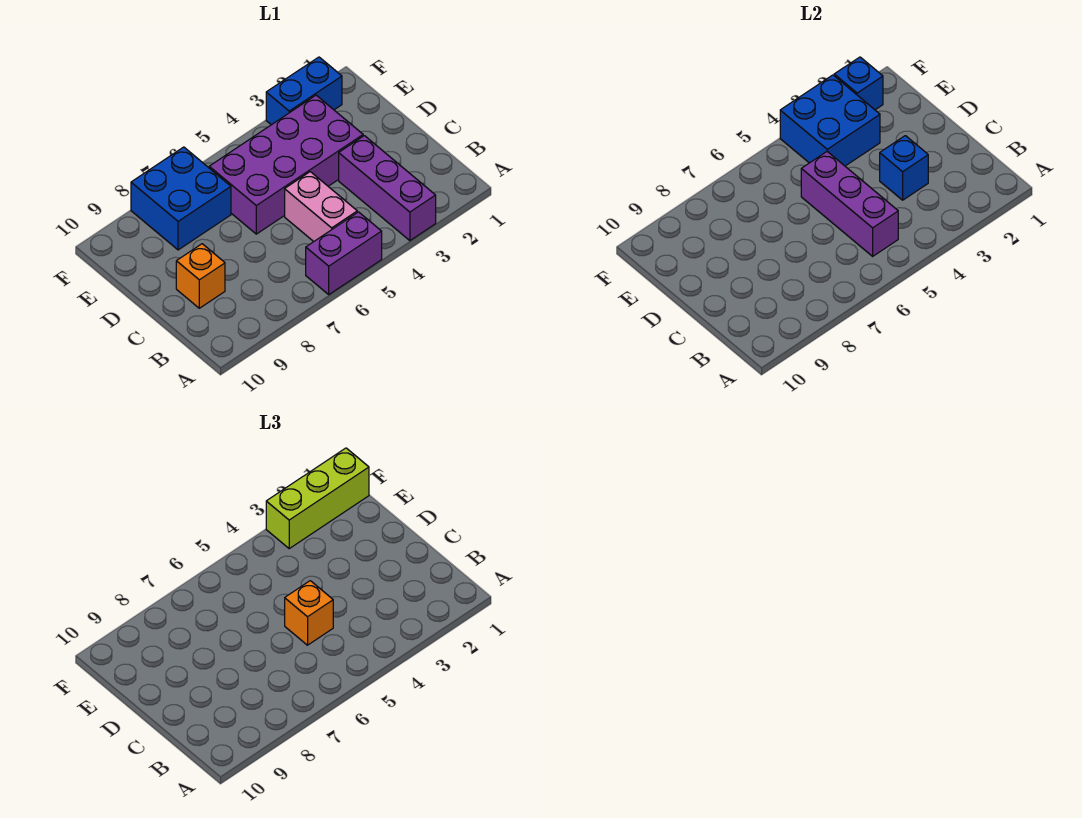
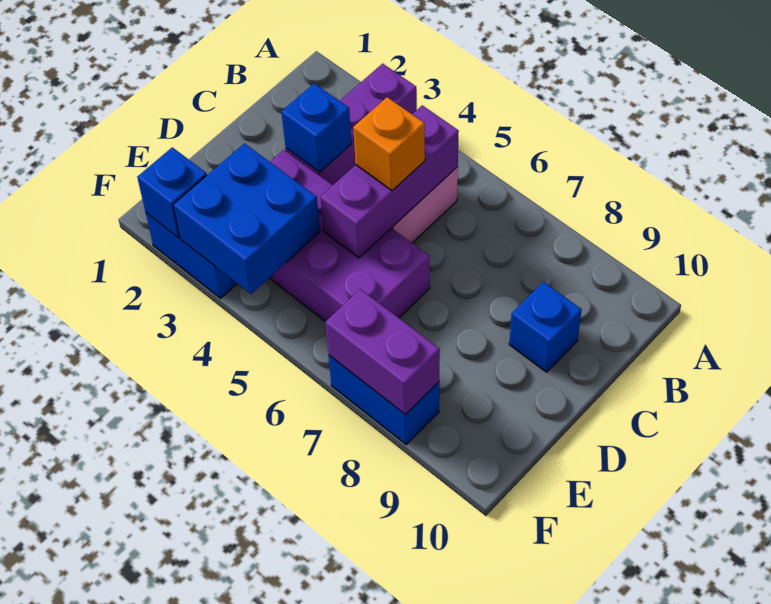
purple 1x2 brick [306,212,382,294] -> purple 1x2 brick moved to [325,289,440,415]
orange 1x1 brick [176,244,225,308] -> blue 1x1 brick [509,282,582,372]
blue 2x2 brick [131,147,231,250] -> blue 1x2 brick [329,356,439,444]
lime 1x3 brick [266,448,369,548] -> none

